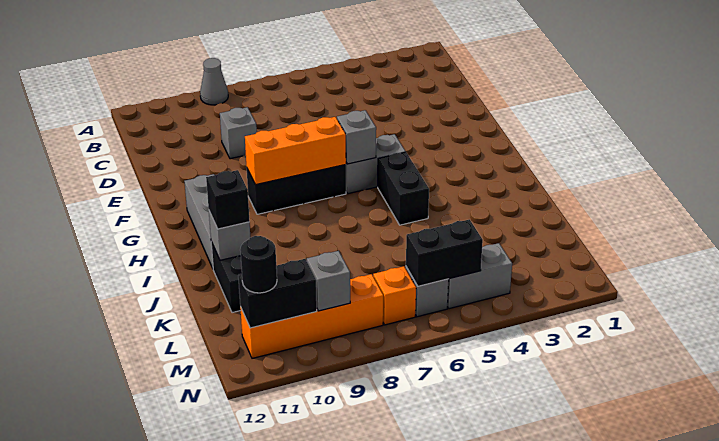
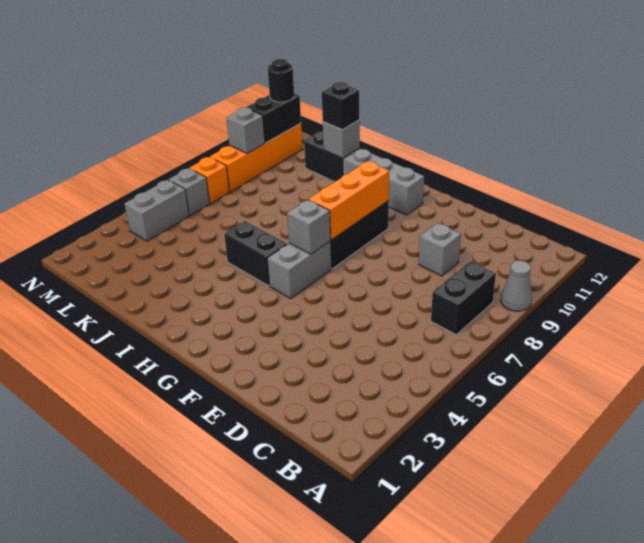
black 1x2 brick [406,220,483,286] -> black 1x2 brick moved to [431,261,496,335]

